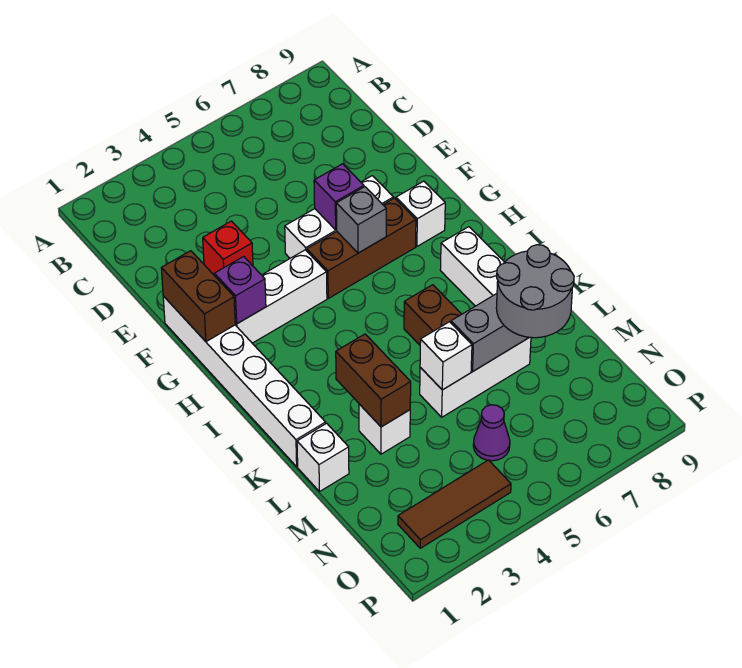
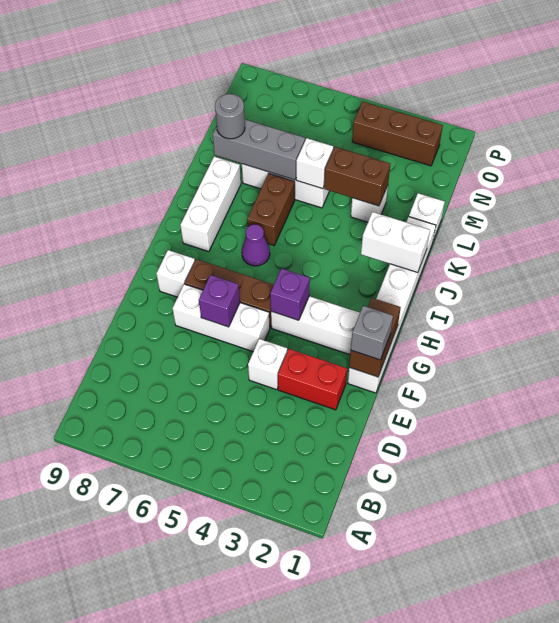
red 1x1 brick [203,221,253,275] -> red 1x2 brick [278,349,347,410]
none -> white 1x1 brick [248,339,287,390]
purple 1x1 brick [214,256,266,324] -> purple 1x1 brick moved to [270,268,310,320]
grey 1x1 brick [336,187,386,253] -> grey 1x1 brick moved to [351,306,393,360]
none -> white 1x2 brick [361,212,430,273]
brown 1x2 brick [336,334,411,427] -> brown 1x2 brick turned to [324,147,390,206]
grey 2x2 round brick [496,245,574,338] -> grey 1x1 round brick [215,94,245,139]
purple 1x1 cone [473,405,510,461] -> purple 1x1 cone moved to [242,224,270,266]
brown 1x3 tile [398,460,511,548] -> brown 1x3 brick [352,102,443,166]

